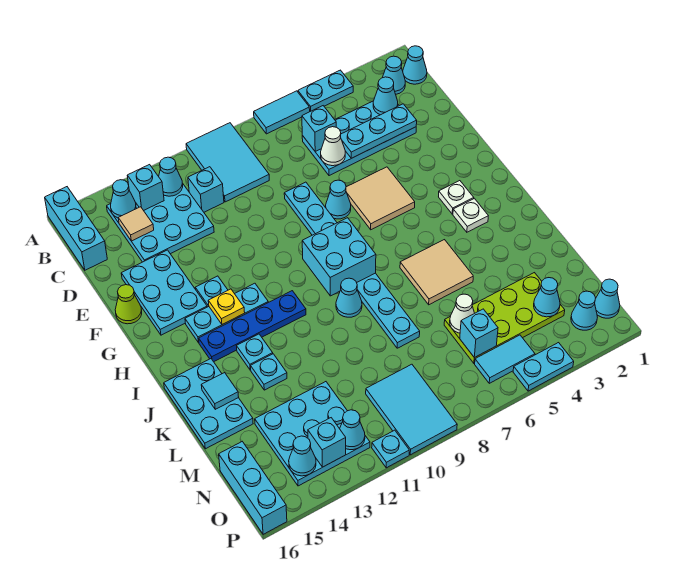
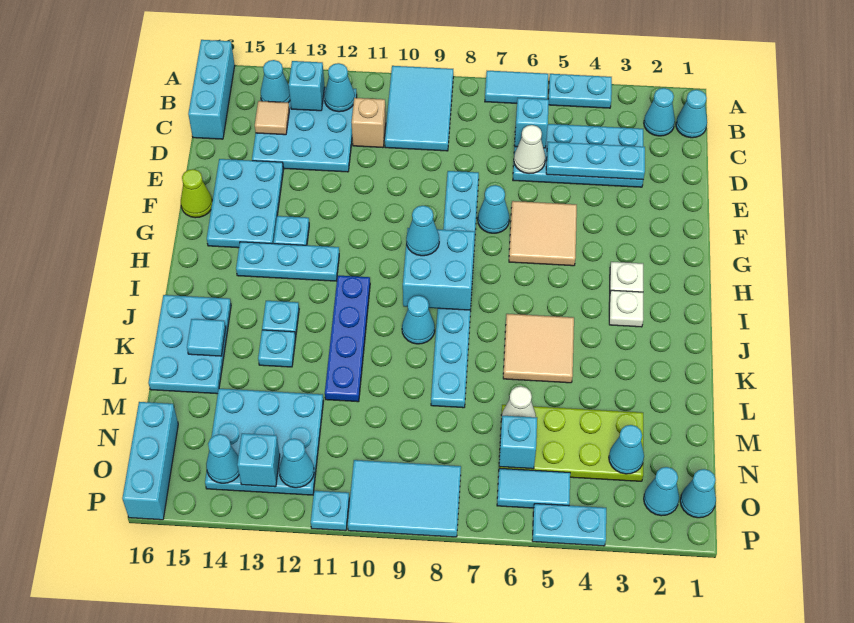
cyan 1x1 cone [373,77,398,115] -> cyan 1x1 cone moved to [406,206,439,256]
cyan 1x1 brick [188,167,224,212] -> tan 1x1 brick [352,97,386,148]
yellow 1x1 plate [208,289,245,324] -> none
blue 1x4 plate [199,291,306,362] -> blue 1x4 plate turned to [325,275,370,402]
cyan 2x3 tile [366,364,457,455] -> cyan 2x3 tile turned to [348,460,461,537]

